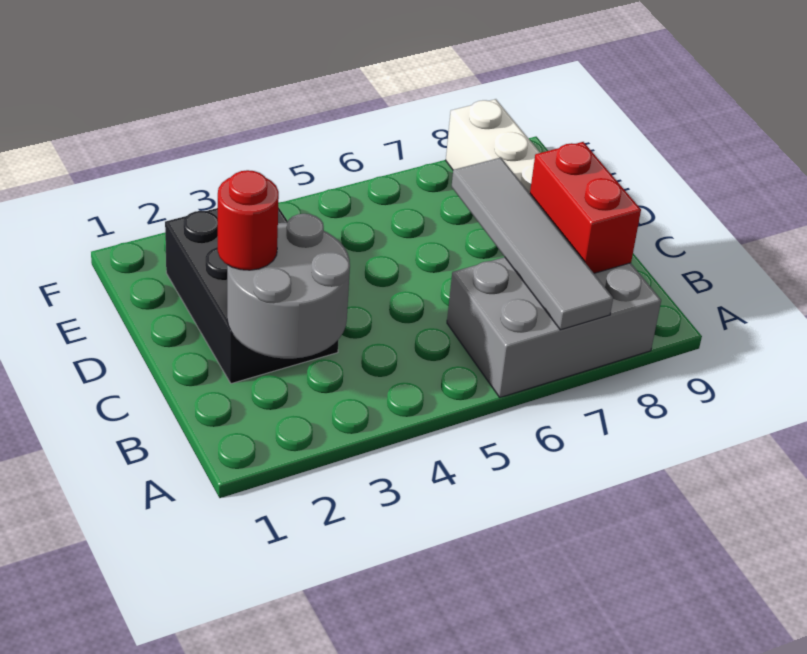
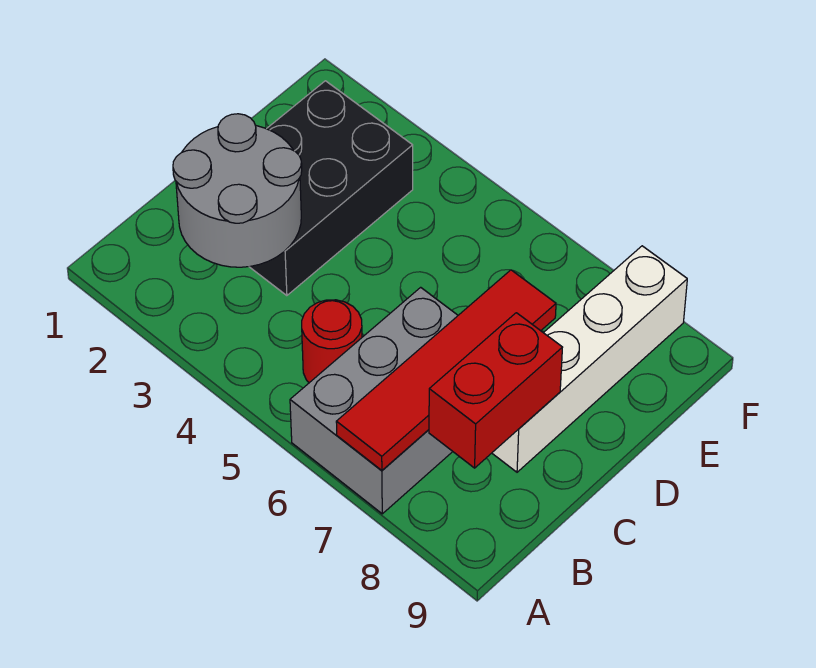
grey 2x3 brick [447,257,661,397] -> grey 2x3 brick turned to [290,287,458,514]
grey 1x4 tile [452,157,613,330] -> red 1x4 tile [336,270,556,470]
red 1x1 round brick [218,170,279,270] -> red 1x1 round brick moved to [302,300,362,383]

